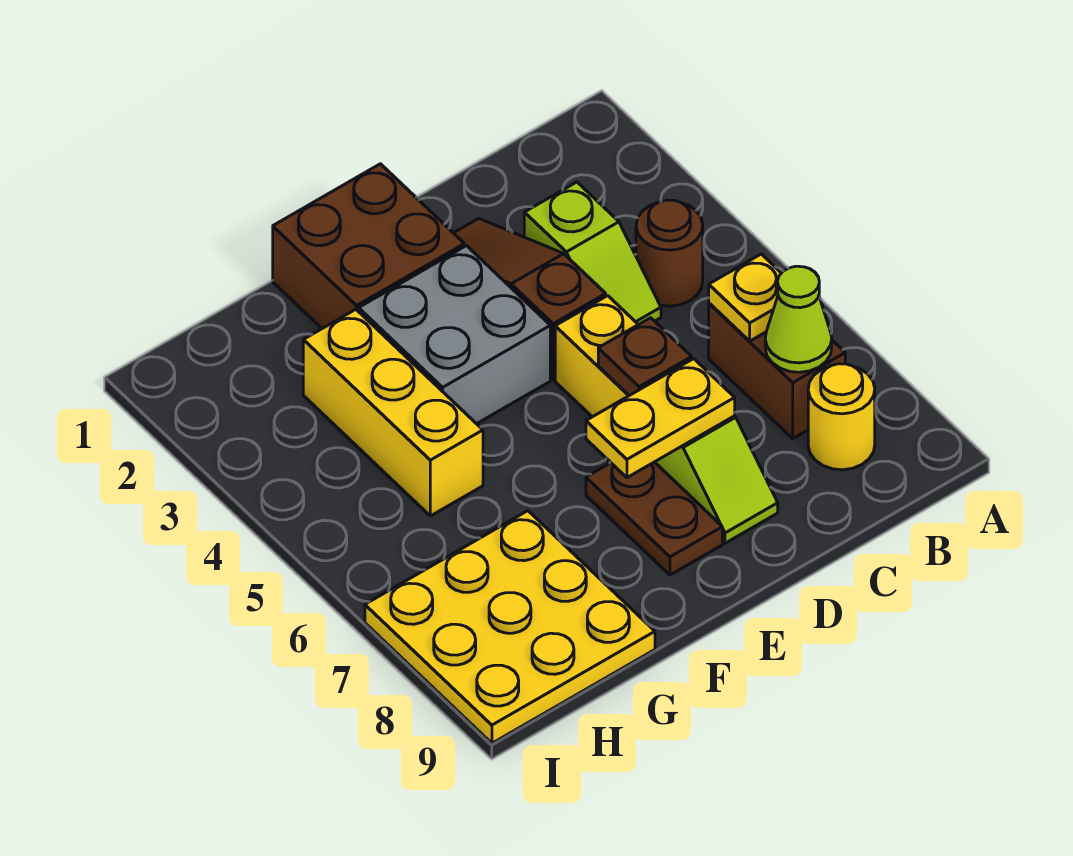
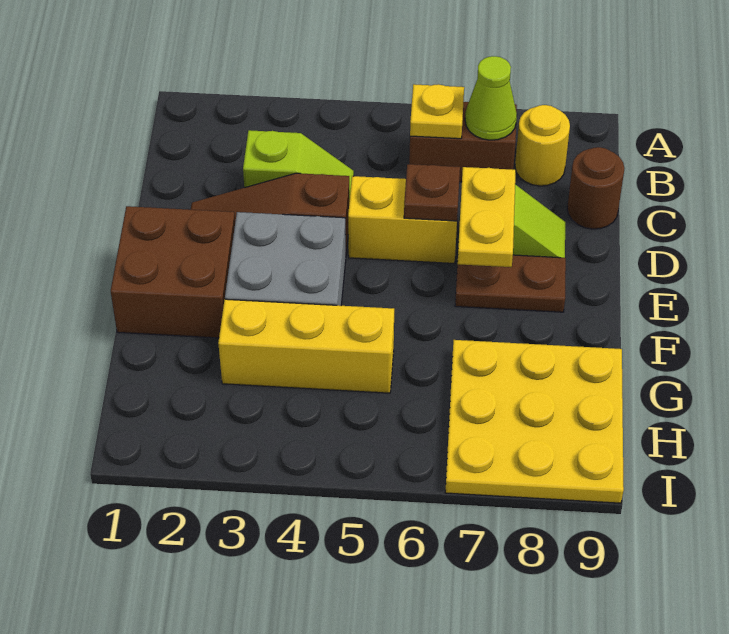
brown 1x1 round brick [636,200,703,306] -> brown 1x1 round brick moved to [567,147,625,229]

